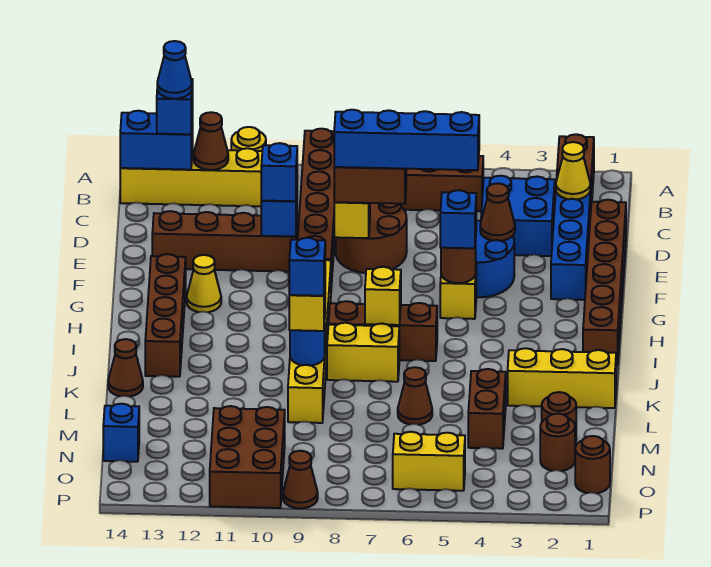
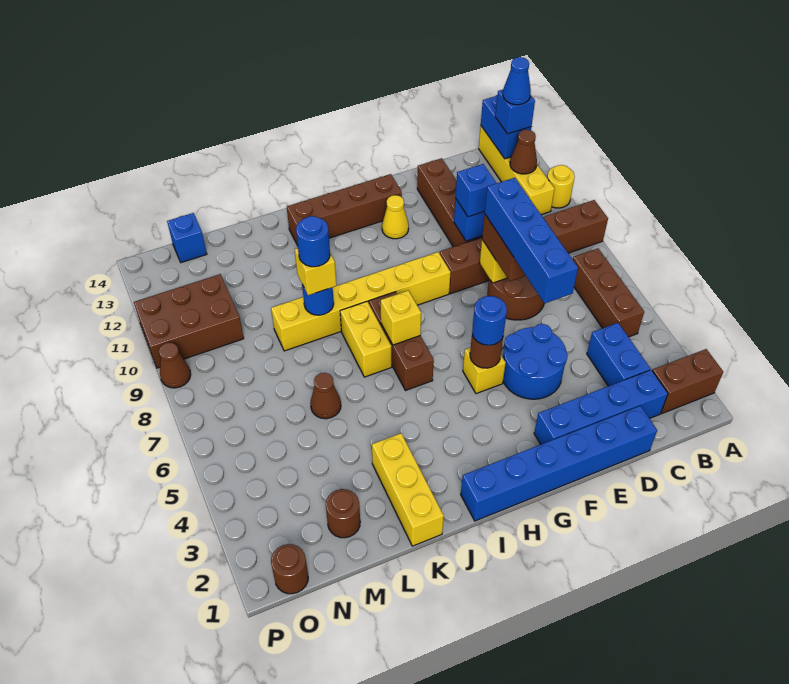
yellow 1x1 cone [556,142,590,200] -> none
blue 2x2 brick [481,176,555,256] -> blue 1x2 brick [587,323,650,386]
brown 1x6 brick [583,200,626,365] -> blue 1x6 brick [461,406,657,521]
brown 1x1 cone [480,183,515,241] -> none
blue 1x1 brick [440,190,476,248] -> blue 1x1 round brick [472,296,507,345]
blue 1x1 brick [289,238,325,296] -> blue 1x1 round brick [296,216,330,267]
brown 1x1 cone [108,339,143,397] -> none
brown 1x2 brick [468,369,506,449] -> none
brown 1x1 round brick [540,414,575,471] -> none
yellow 1x2 brick [393,432,465,491] -> none

